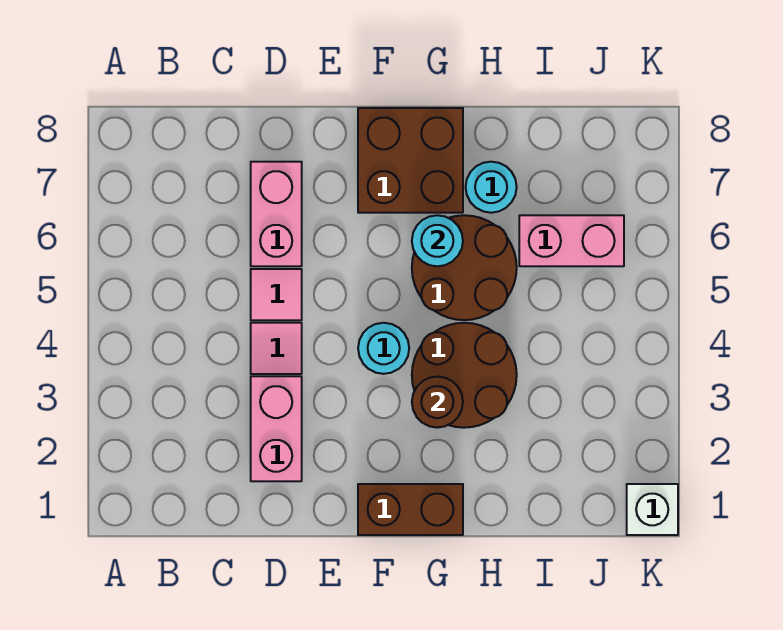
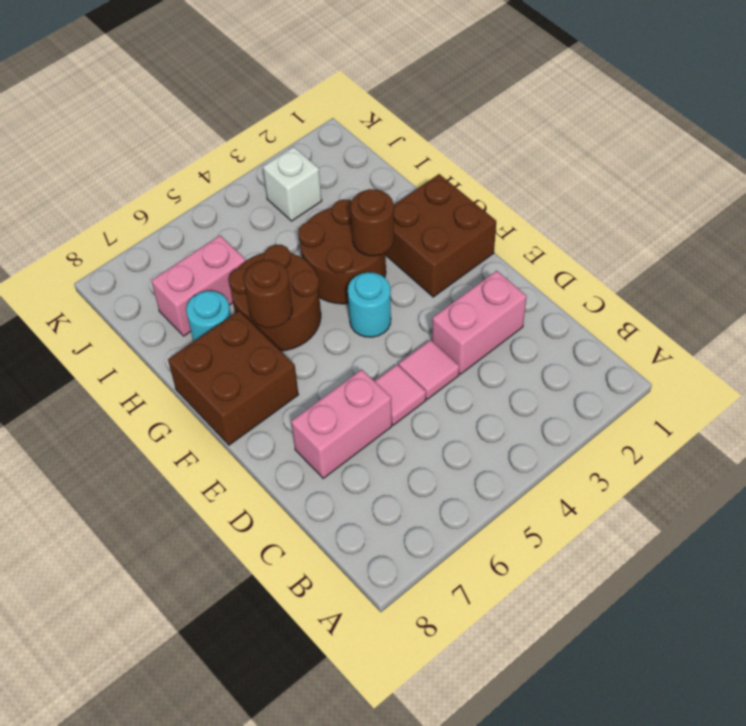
brown 1x2 brick [358,484,463,535] -> brown 2x2 brick [386,174,496,297]
cyan 1x1 round brick [412,215,463,266] -> brown 1x1 round brick [244,260,292,328]
pink 1x2 brick [519,215,624,266] -> pink 1x2 brick turned to [151,236,246,336]
white 1x1 brick [627,484,678,535] -> white 1x1 brick moved to [263,147,322,221]

